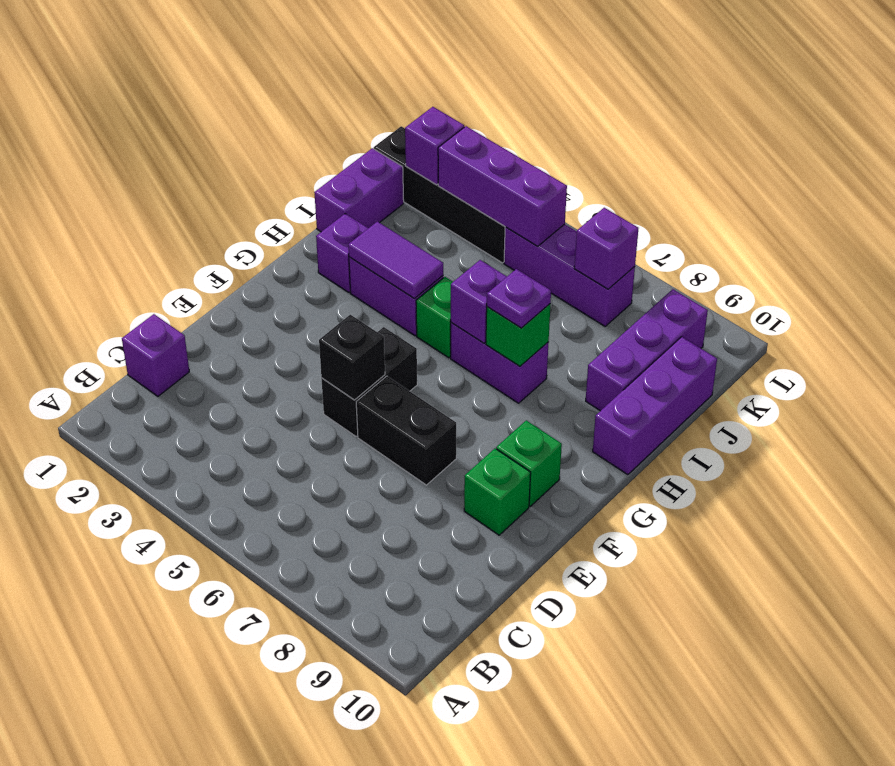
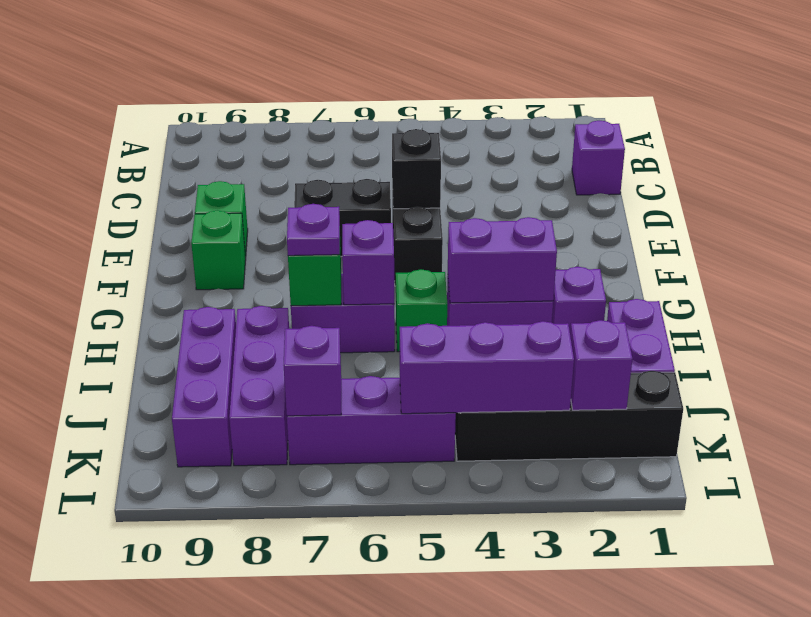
purple 1x2 tile [348,222,443,298] -> purple 1x2 brick [448,217,557,303]
purple 1x3 brick [593,337,717,475] -> purple 1x3 brick moved to [229,306,289,466]

